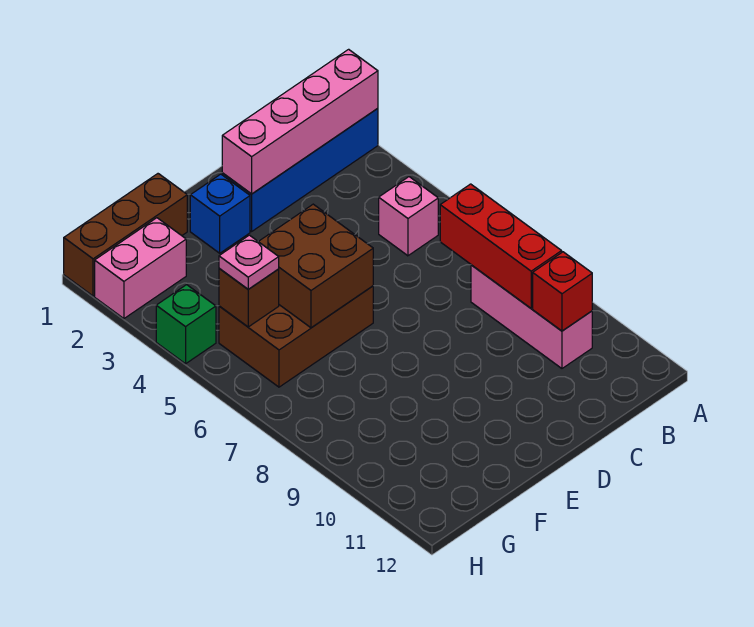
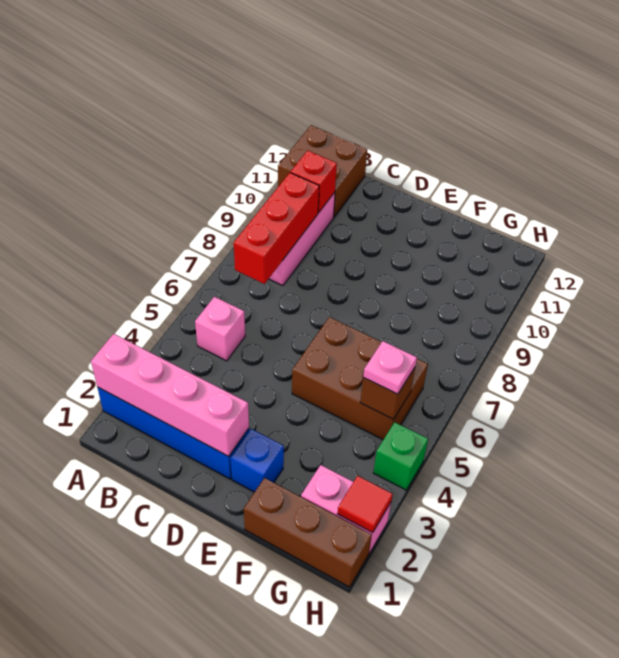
brown 2x2 brick [258,204,373,328] -> brown 2x2 brick moved to [278,125,367,217]
none -> red 1x1 tile [338,476,393,533]

